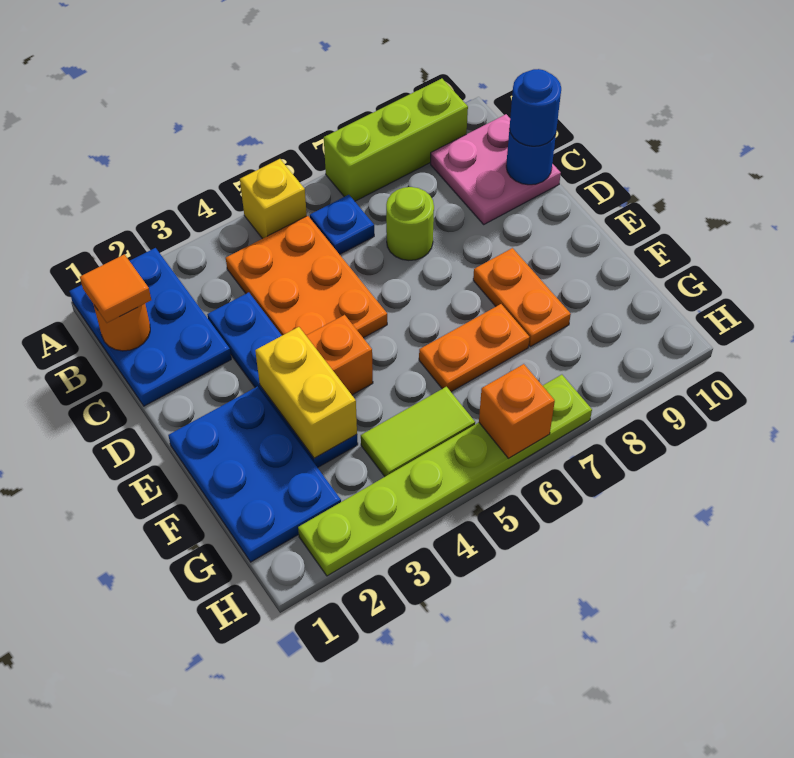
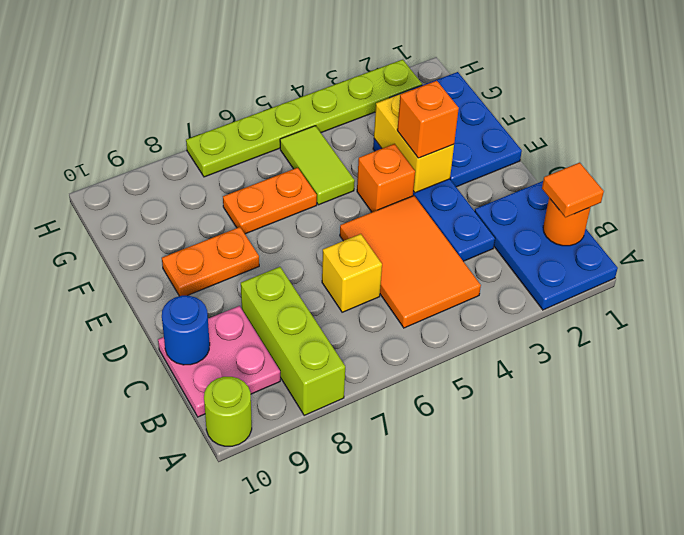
yellow 1x1 brick [240,159,307,239] -> yellow 1x1 brick moved to [322,234,382,312]
lime 1x3 brick [324,79,468,201] -> lime 1x3 brick turned to [241,267,345,415]
orange 2x3 plate [226,216,387,338] -> orange 2x3 tile [340,196,481,328]
blue 1x1 plate [310,195,374,254] -> none
lime 1x1 round brick [386,187,434,260] -> lime 1x1 round brick moved to [204,377,252,446]
blue 1x1 round brick [509,69,561,146] -> none
orange 1x2 plate [473,248,571,347] -> orange 1x2 plate turned to [162,227,259,296]
lime 1x2 tile [361,387,475,476] -> lime 1x2 tile turned to [280,126,355,205]
orange 1x1 brick [479,364,555,459] -> orange 1x1 brick moved to [397,81,459,158]

